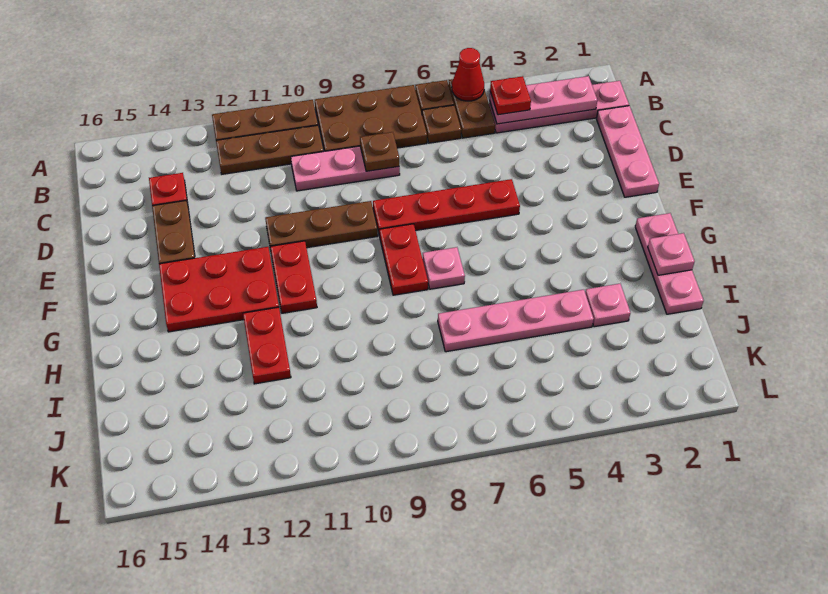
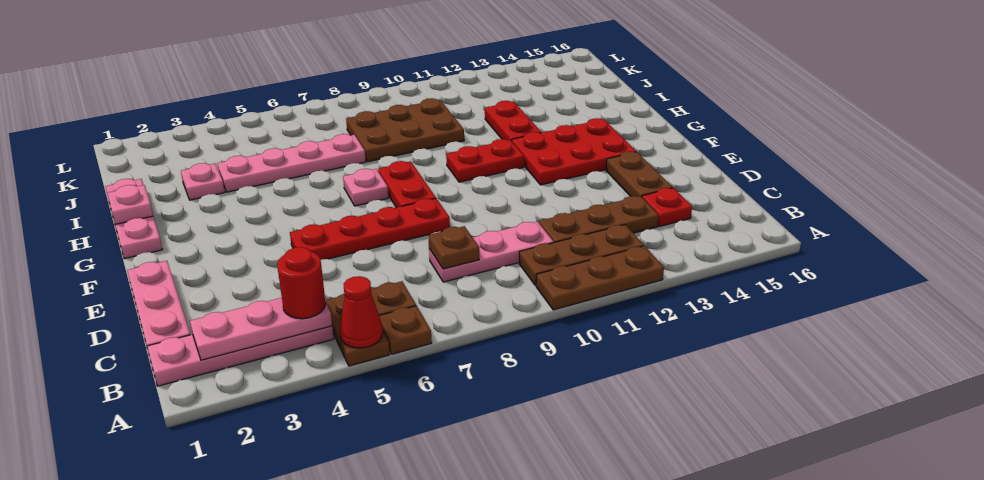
brown 2x3 plate [315,85,427,151] -> brown 2x3 plate moved to [346,98,464,162]
red 1x1 plate [490,76,531,115] -> red 1x1 round brick [277,247,326,319]
brown 1x3 plate [265,201,378,248] -> brown 1x3 plate moved to [539,196,659,242]
red 1x2 plate [270,241,317,313] -> red 1x2 plate turned to [446,139,524,182]

